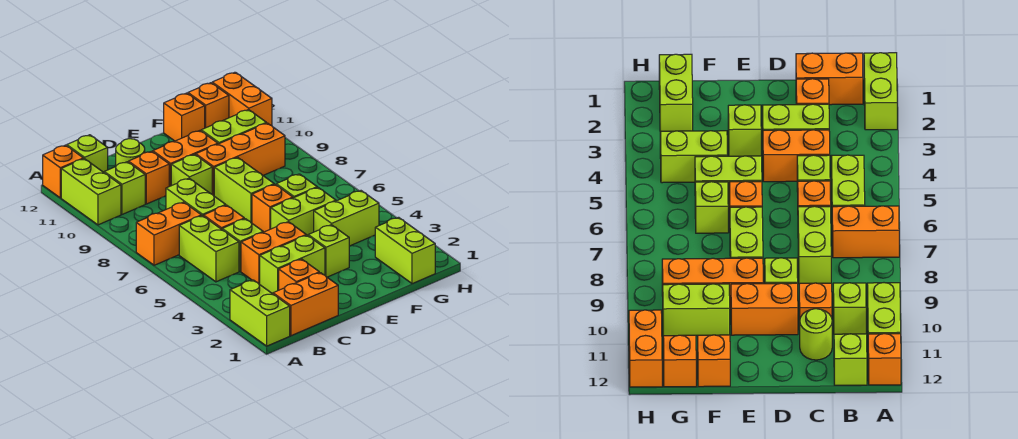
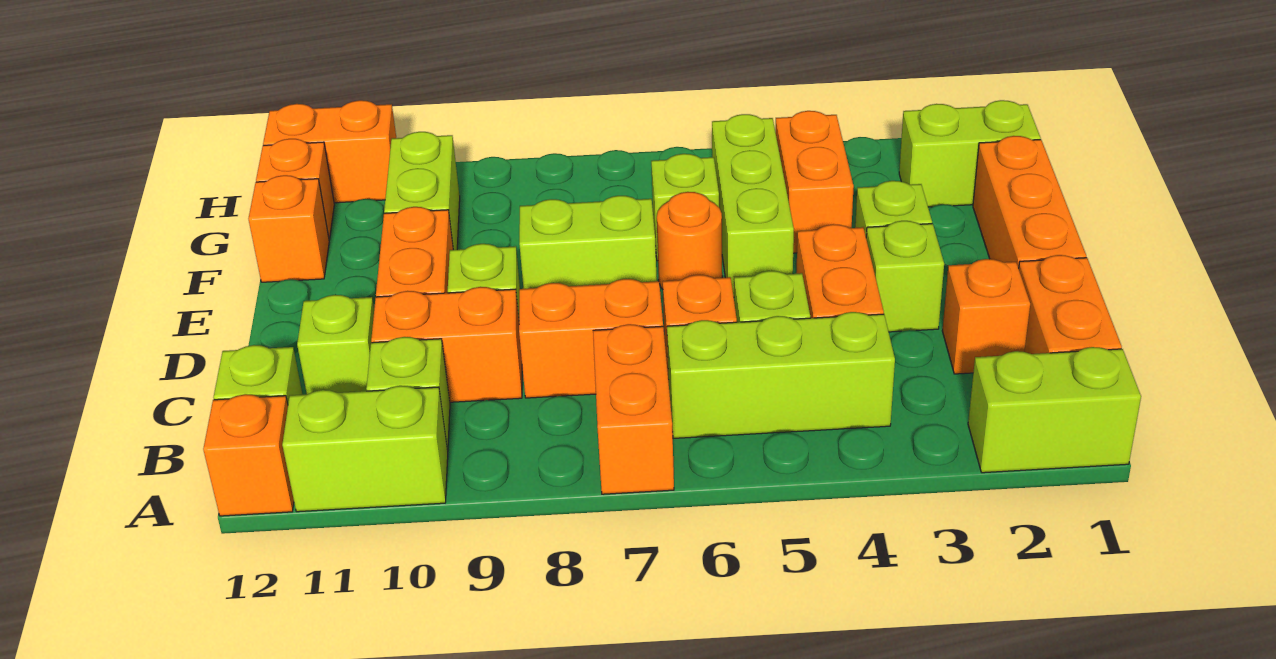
lime 1x2 brick [179,216,239,282] -> lime 1x3 brick [667,312,895,438]
lime 1x2 brick [260,235,325,294] -> lime 1x1 brick [866,221,944,332]
lime 1x2 brick [166,178,226,216] -> orange 1x2 brick [519,279,663,398]
orange 1x1 brick [129,151,169,204] -> orange 1x2 brick [371,287,522,402]
lime 1x1 round brick [116,139,145,166] -> lime 1x1 brick [297,295,374,394]
lime 1x2 brick [271,187,336,235] -> lime 1x3 brick [712,114,794,297]
orange 1x1 brick [252,184,293,232] -> orange 1x1 round brick [657,192,722,289]
orange 1x3 brick [196,123,285,196] -> orange 1x3 brick moved to [973,136,1086,268]
lime 1x2 brick [314,191,379,246] -> orange 1x2 brick [776,111,854,253]

